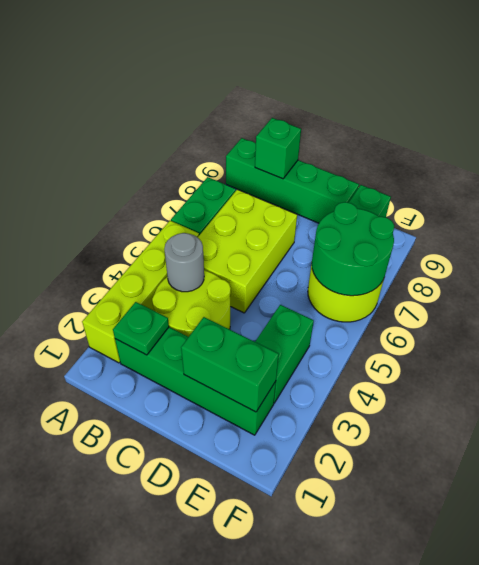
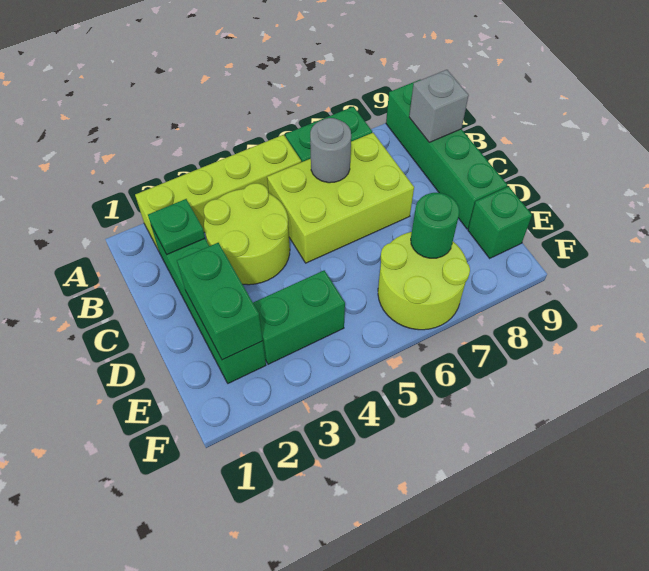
grey 1x1 round brick [164,233,204,292] -> grey 1x1 round brick moved to [310,118,351,183]
green 1x1 brick [255,118,301,179] -> grey 1x1 brick [409,70,469,142]
green 2x2 round brick [312,202,394,296] -> green 1x1 round brick [411,193,460,258]

